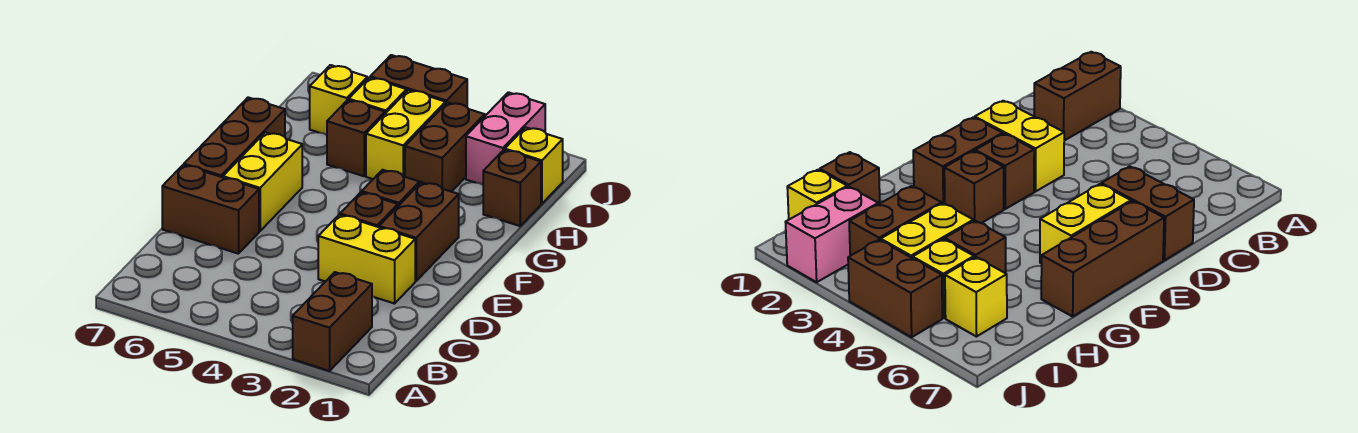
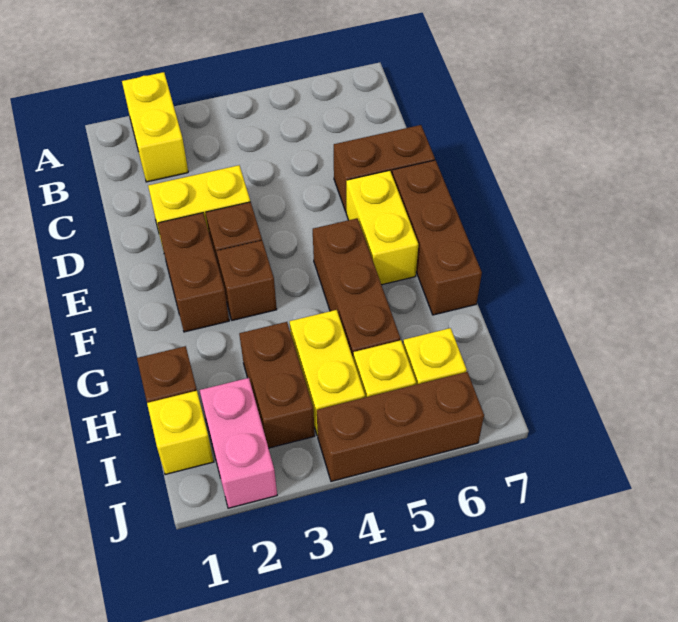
brown 1x2 brick [293,272,372,371] -> yellow 1x2 brick [122,72,188,182]
brown 1x1 brick [327,100,385,176] -> brown 1x3 brick [313,218,400,357]
brown 1x2 brick [370,55,467,107] -> brown 1x3 brick [317,372,484,481]

